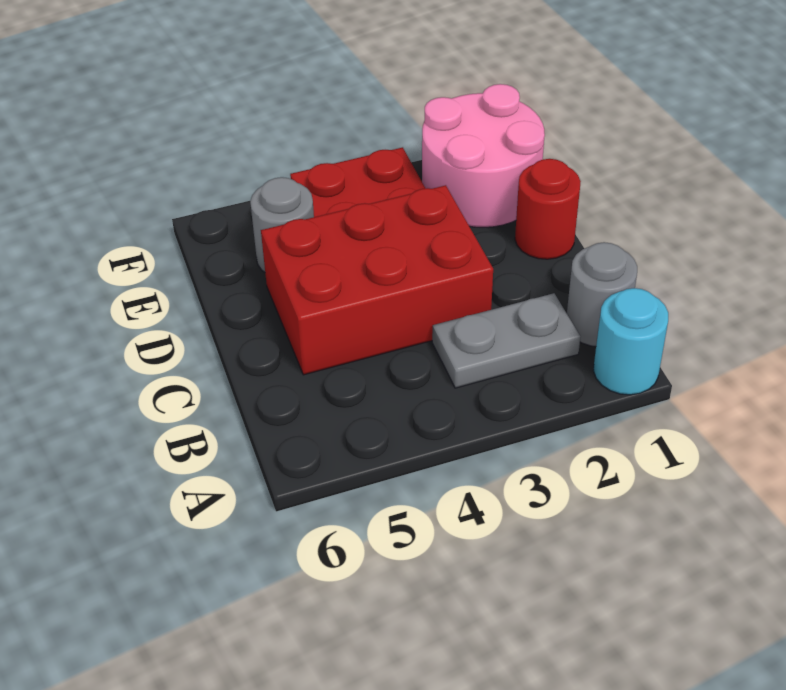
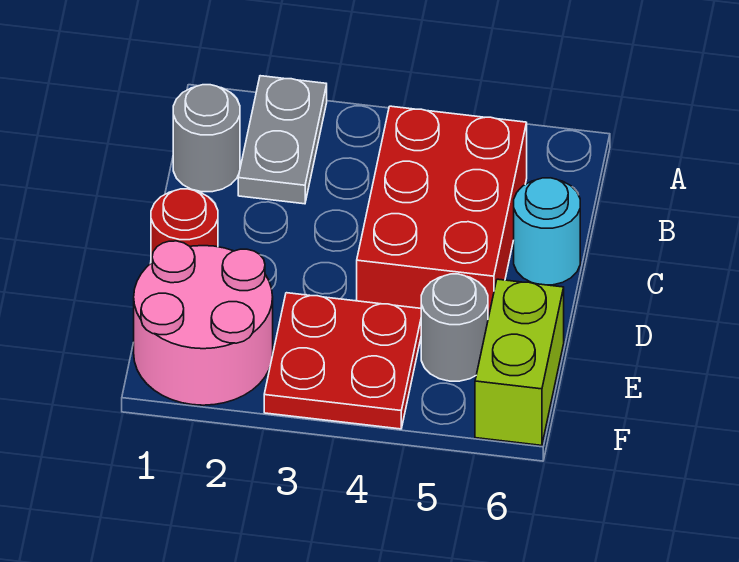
cyan 1x1 round brick [593,288,668,395] -> cyan 1x1 round brick moved to [514,178,580,285]
grey 1x2 plate [432,293,580,388] -> grey 1x2 plate turned to [238,76,327,204]
red 2x3 brick [261,185,493,375] -> red 2x3 brick turned to [357,106,527,318]
none -> lime 1x2 brick [475,279,564,445]

